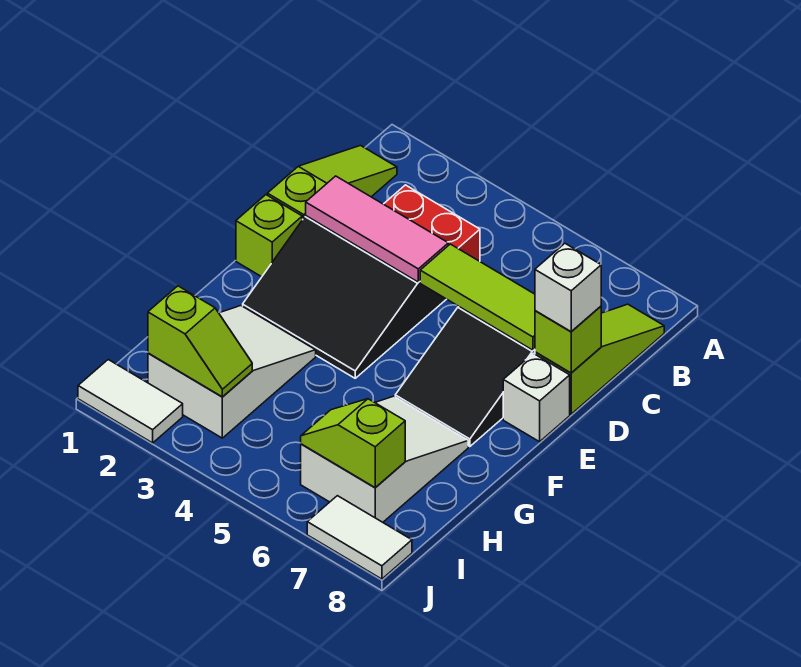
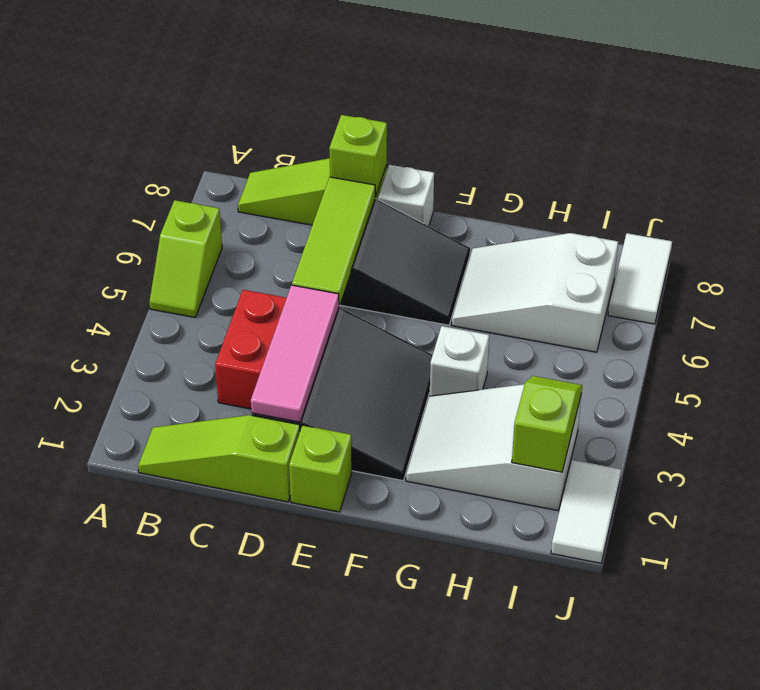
white 1x1 brick [535,244,601,332] -> white 1x1 brick moved to [430,326,489,396]
lime 1x2 slope [301,399,405,488] -> lime 1x2 slope moved to [149,200,222,317]

